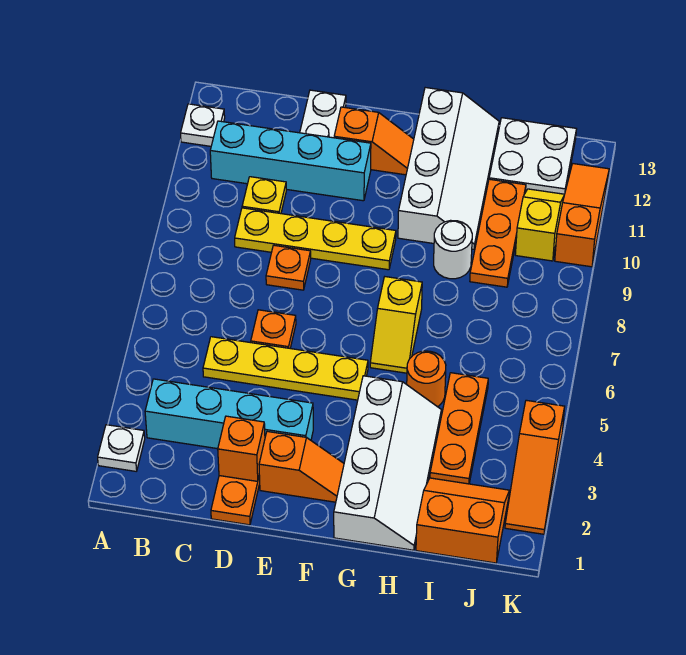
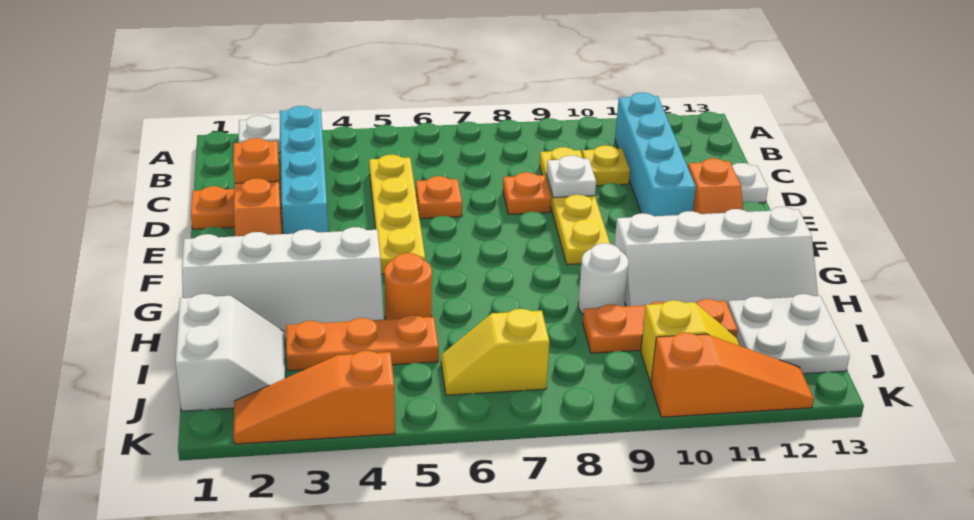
white 1x1 plate [181,104,225,146] -> white 1x1 plate moved to [547,156,596,198]
yellow 1x2 slope [370,277,422,373] -> yellow 1x2 slope moved to [441,309,549,395]
orange 2x2 slope [416,478,509,563] -> white 2x2 slope [175,294,285,411]

